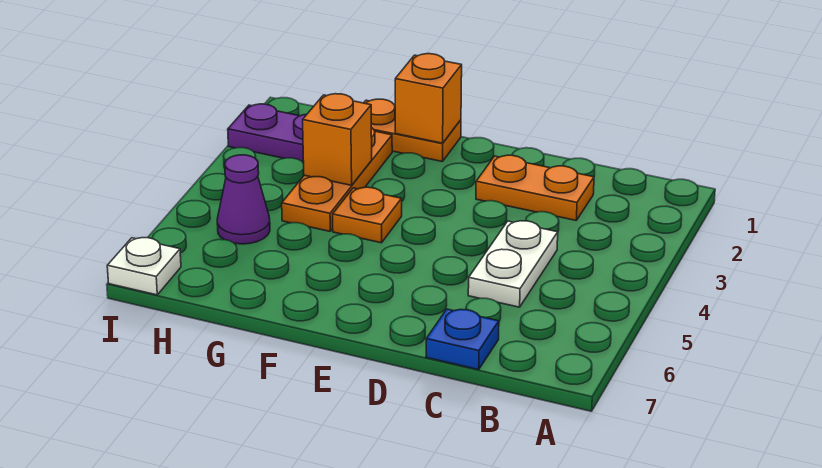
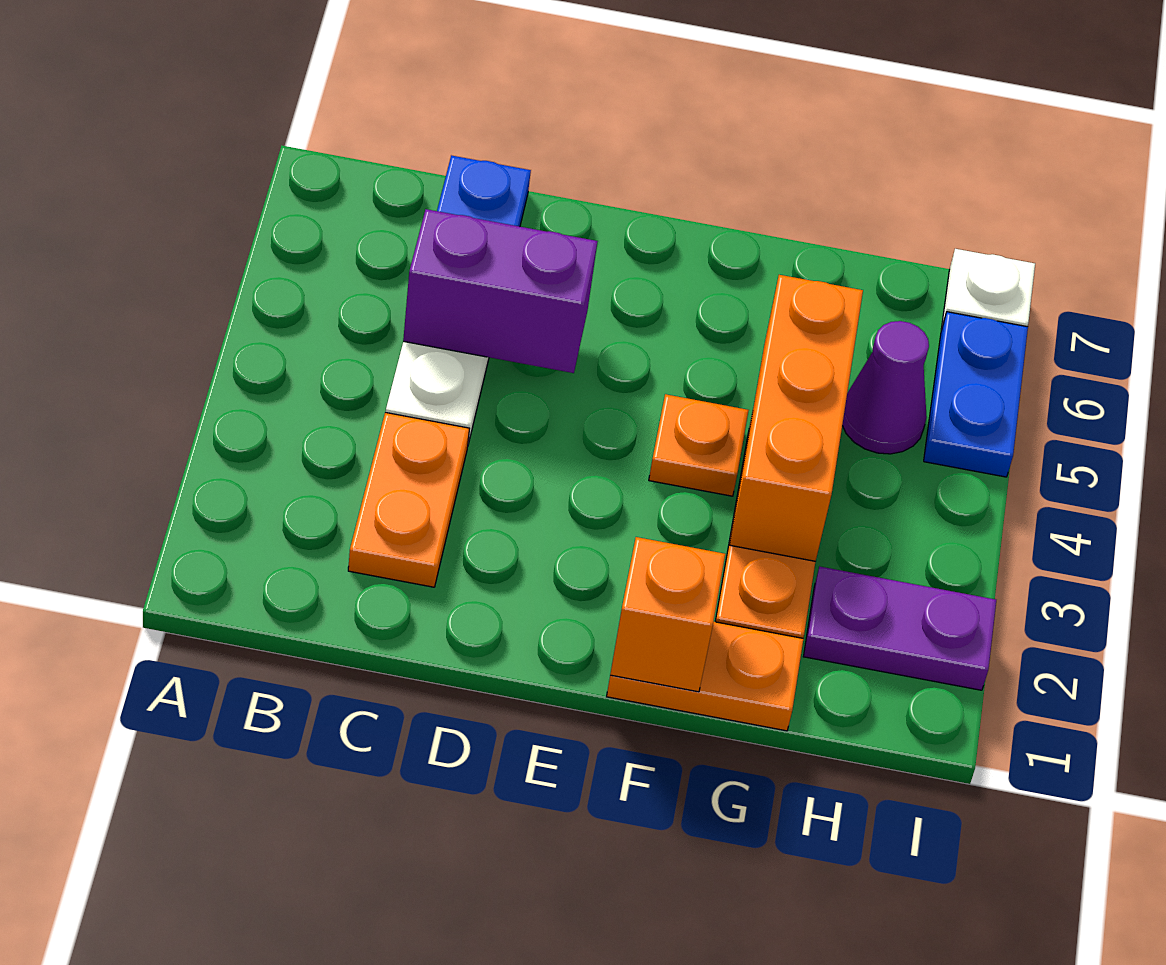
orange 1x2 plate [476,155,594,220] -> orange 1x2 plate turned to [348,412,470,587]
none -> purple 1x2 brick [403,209,598,373]
orange 1x1 brick [303,94,372,185] -> orange 1x3 brick [729,275,863,561]
none -> blue 1x2 plate [924,312,1028,477]

